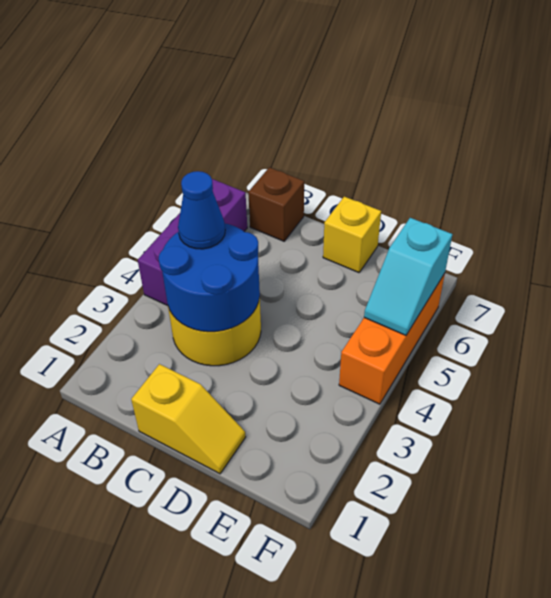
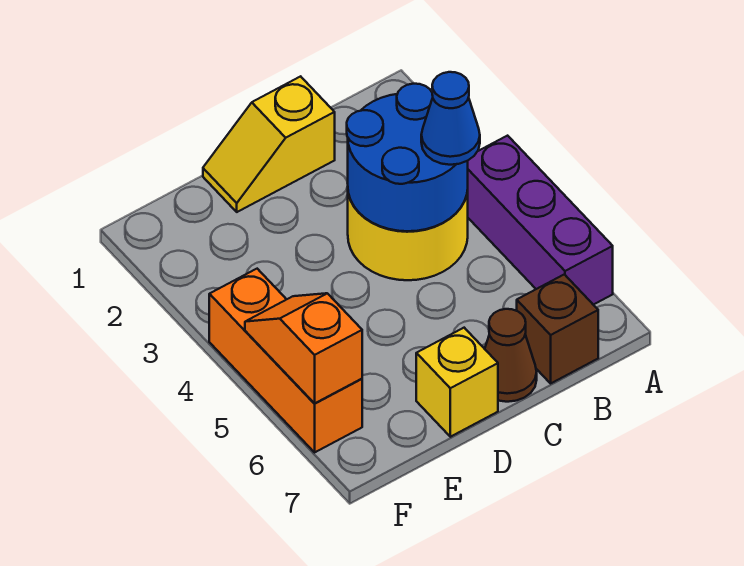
none -> brown 1x1 cone [485,309,537,402]
cyan 1x2 slope [364,218,452,335] -> orange 1x2 slope [245,293,362,404]

